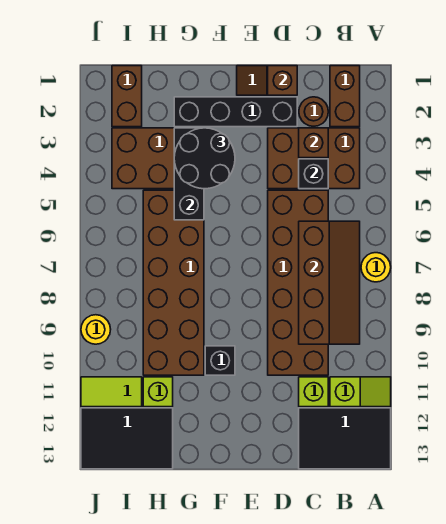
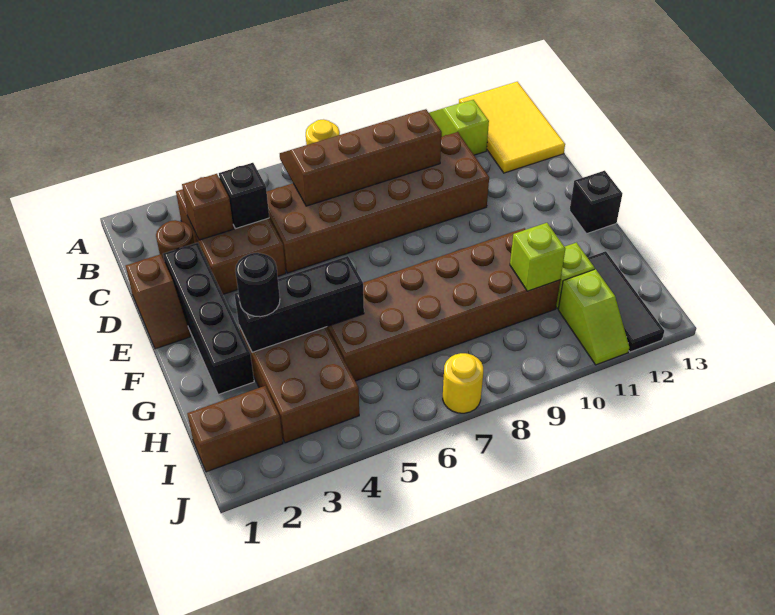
black 2x3 tile [299,408,391,469] -> yellow 2x3 tile [459,82,565,173]
brown 1x2 brick [330,66,360,127] -> none
lime 1x1 brick [299,377,328,407] -> lime 1x1 brick moved to [510,223,565,291]
brown 1x1 brick [268,66,297,95] -> none
black 2x2 round brick [174,128,235,189] -> black 1x1 round brick [235,253,280,317]
black 1x1 brick [205,346,235,375] -> black 1x1 brick moved to [570,171,622,234]
black 2x3 tile [81,408,173,469] -> black 1x3 tile [588,251,664,352]
lime 1x2 tile [81,377,142,407] -> lime 1x2 slope [558,269,629,365]
yellow 1x1 round brick [81,315,111,344] -> yellow 1x1 round brick moved to [443,353,483,413]

